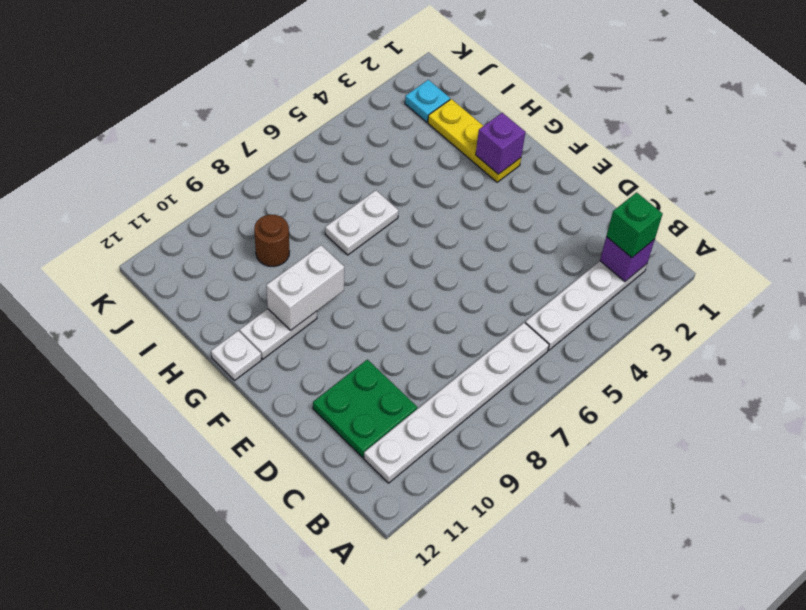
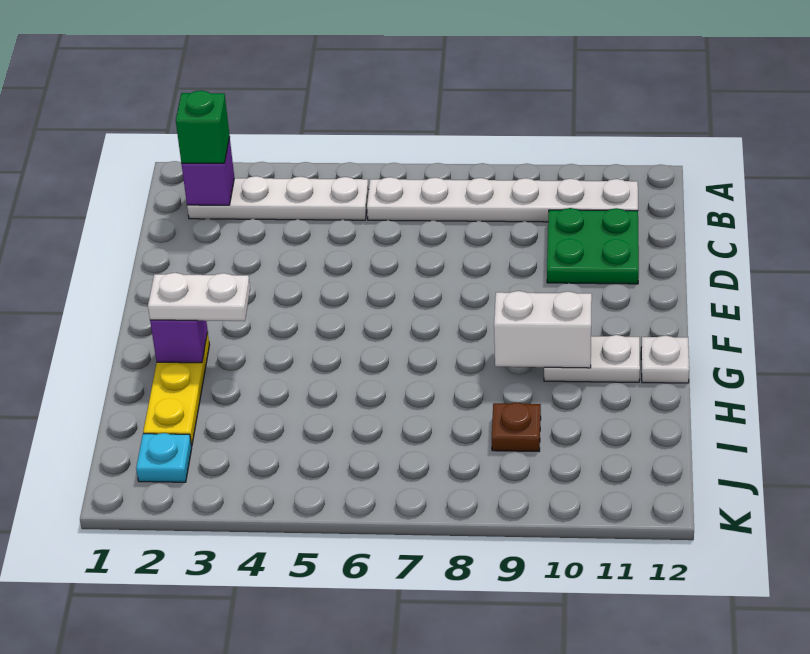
white 1x2 plate [325,190,399,255] -> white 1x2 plate moved to [148,273,250,321]
brown 1x1 round brick [254,214,290,267] -> brown 1x1 plate [492,402,541,451]

